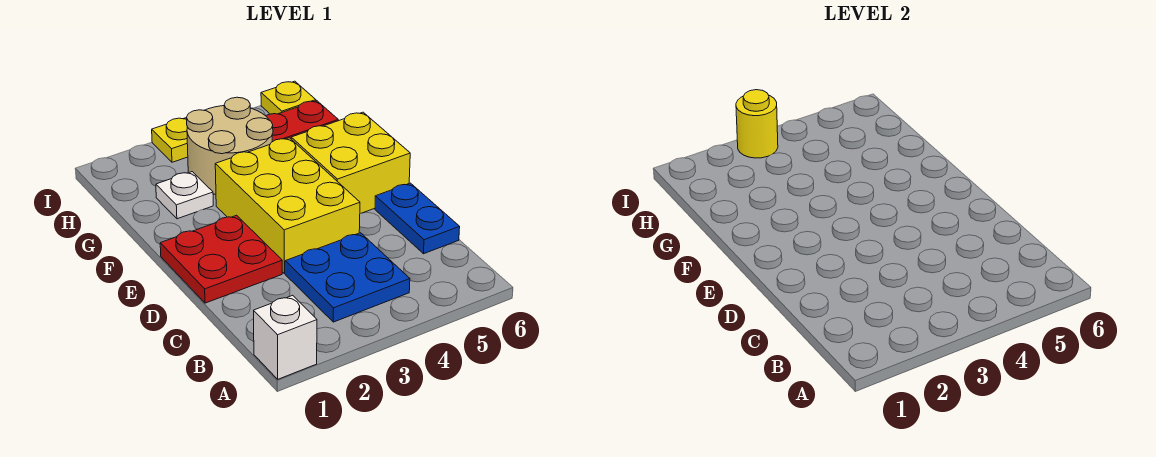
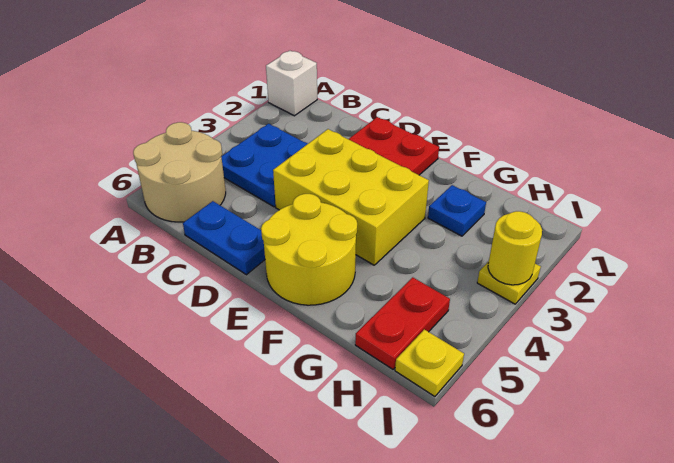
yellow 2x2 brick [291,112,410,214] -> yellow 2x2 round brick [261,194,357,305]
white 1x1 plate [156,172,213,219] -> blue 1x1 plate [428,185,486,236]
tan 2x2 round brick [187,97,273,194] -> tan 2x2 round brick moved to [133,122,226,222]

